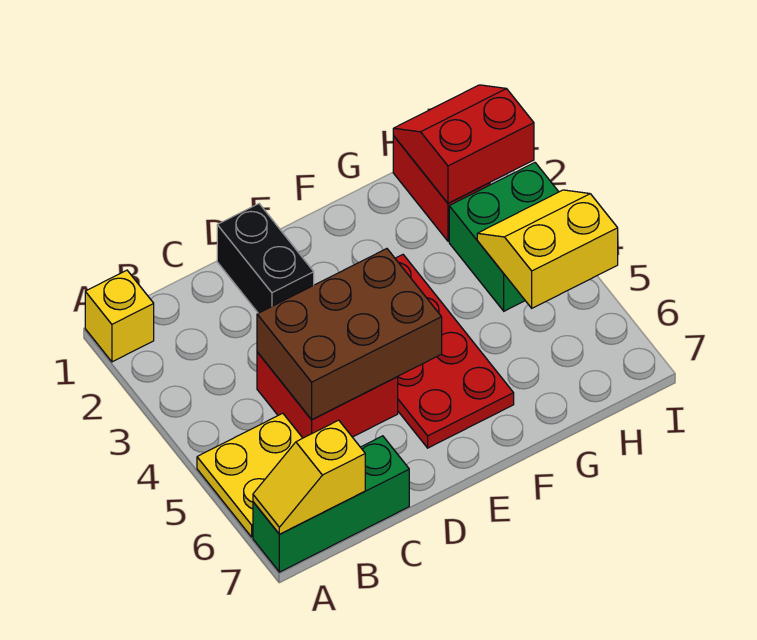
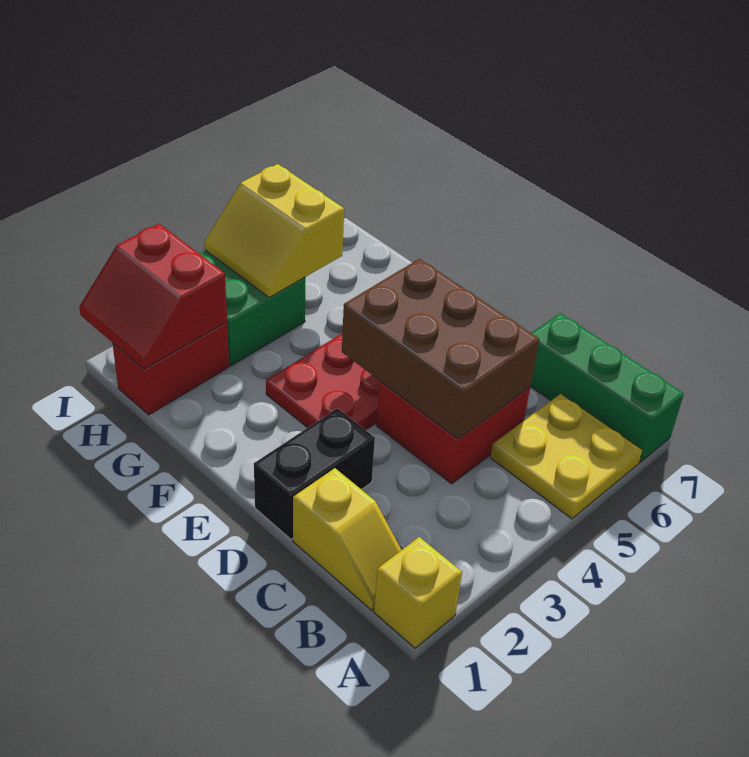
yellow 1x2 slope [253,420,365,534] -> yellow 1x2 slope moved to [293,468,401,610]

